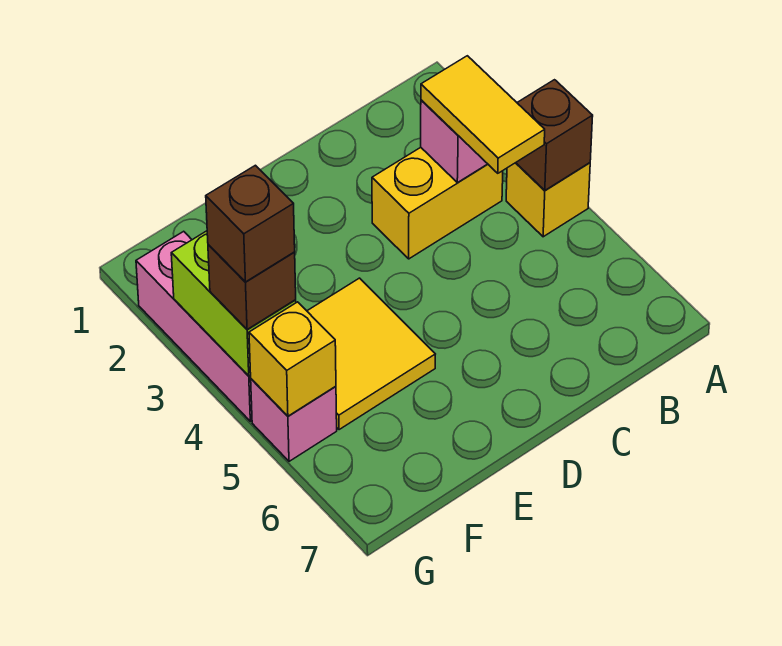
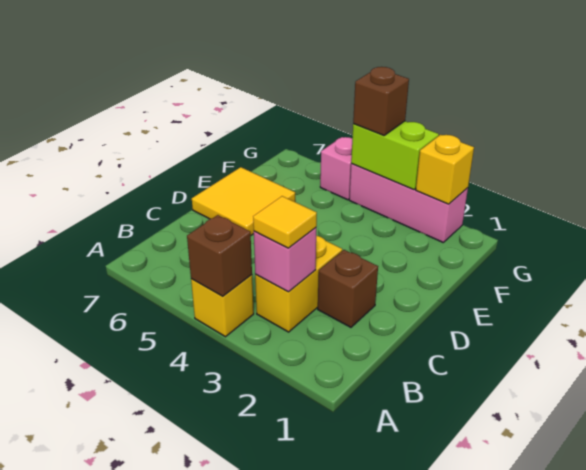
yellow 1x2 tile [421,56,545,173] -> yellow 1x1 tile [253,196,317,248]
yellow 2x2 tile [307,278,435,430] -> yellow 2x2 tile moved to [192,167,295,235]
brown 1x1 brick [206,165,295,282] -> brown 1x1 brick moved to [318,250,378,327]
yellow 1x1 brick [249,302,336,416] -> yellow 1x1 brick moved to [416,135,474,204]

